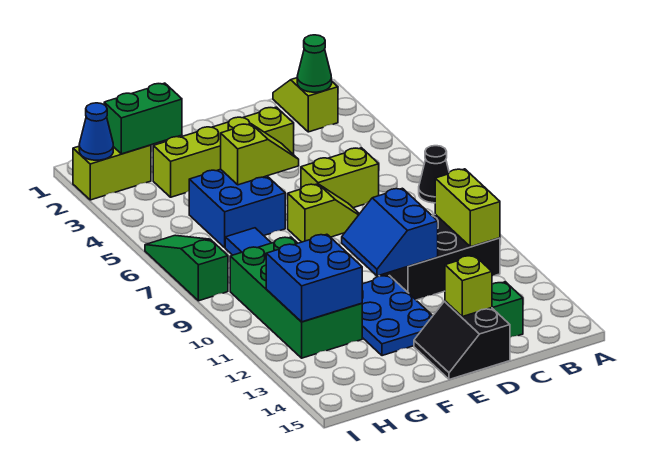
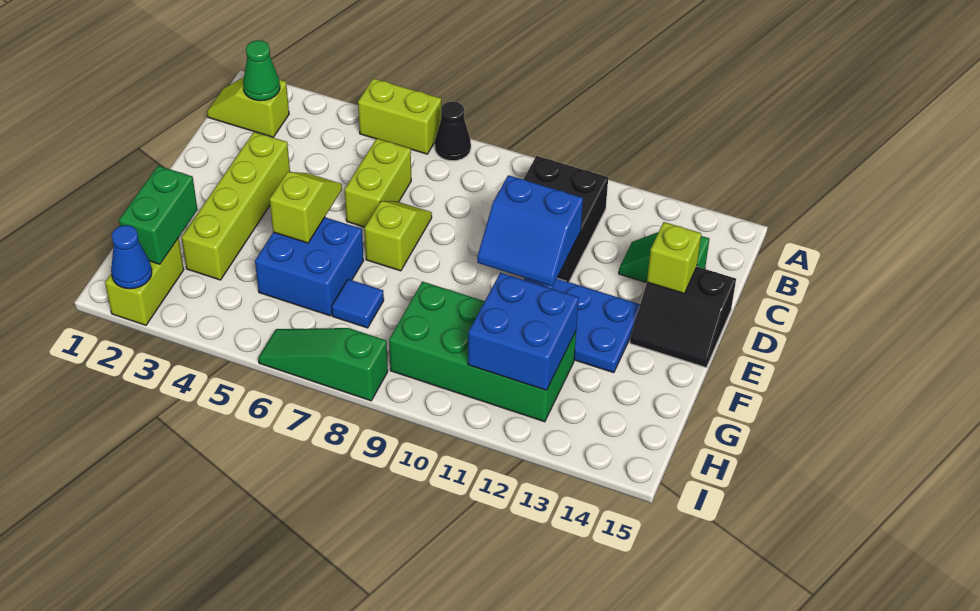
lime 1x2 brick [435,169,500,247] -> lime 1x2 brick moved to [358,78,441,154]

